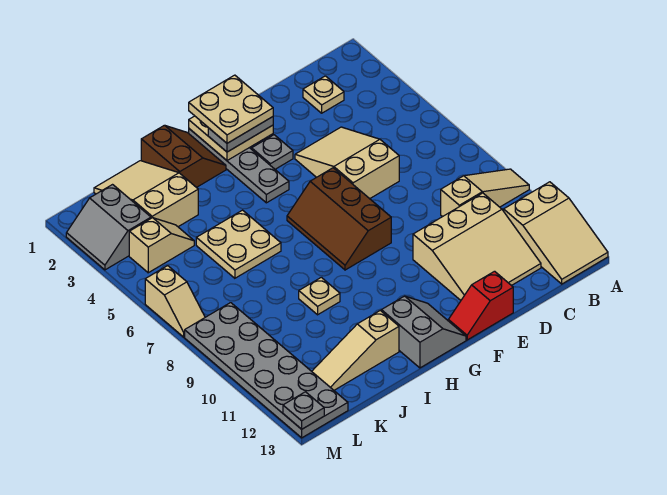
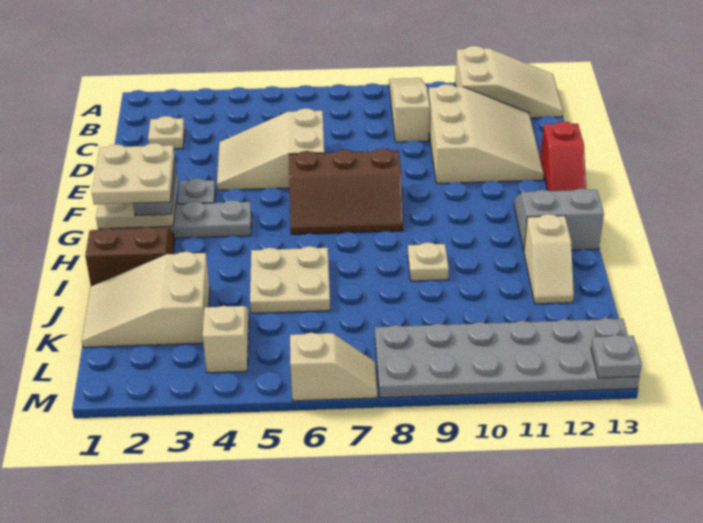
tan 1x3 slope [312,310,399,390] -> tan 1x2 slope [524,214,574,304]
grey 2x2 slope [66,185,151,270] -> none

